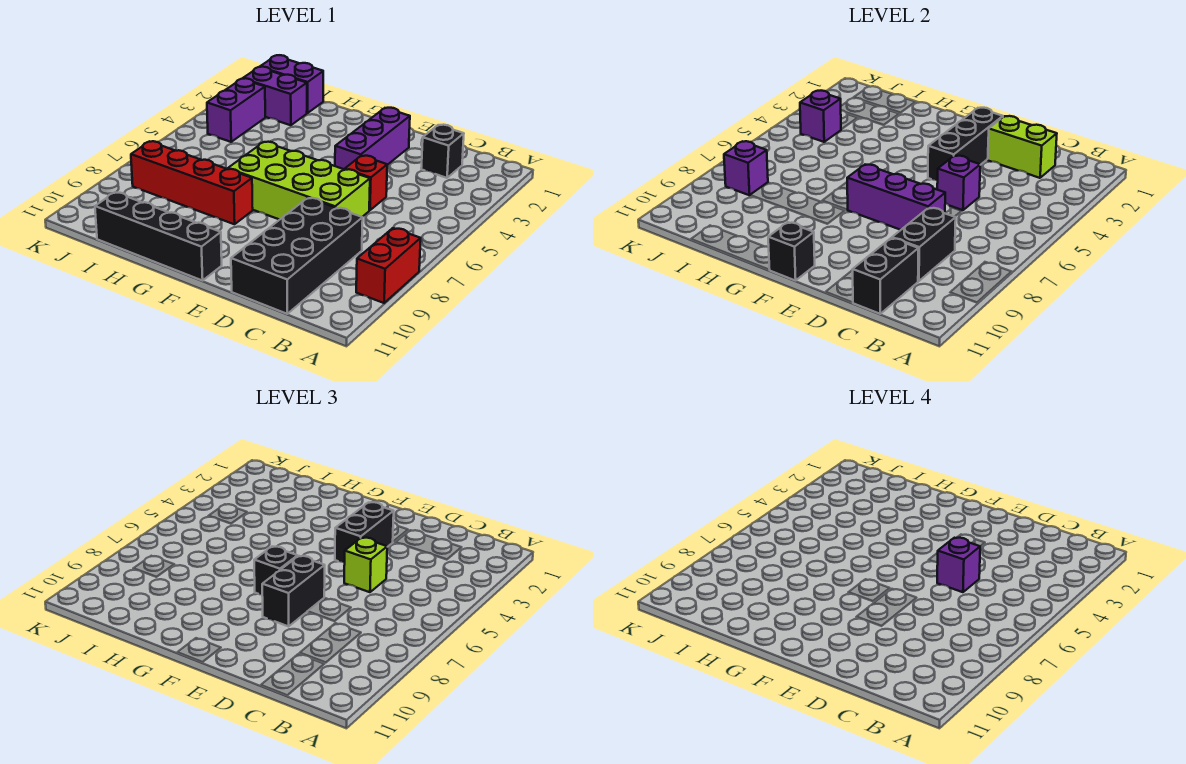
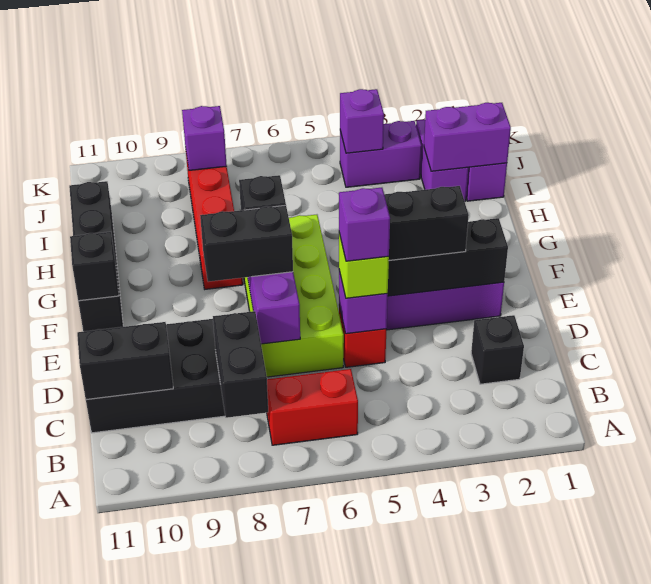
red 1x2 brick [356,228,421,303] -> red 1x2 brick moved to [267,369,358,445]
lime 1x2 brick [988,116,1057,178] -> none
black 1x2 brick [892,208,956,281] -> black 1x2 brick turned to [213,311,268,418]
none -> purple 1x2 brick [424,103,511,171]

